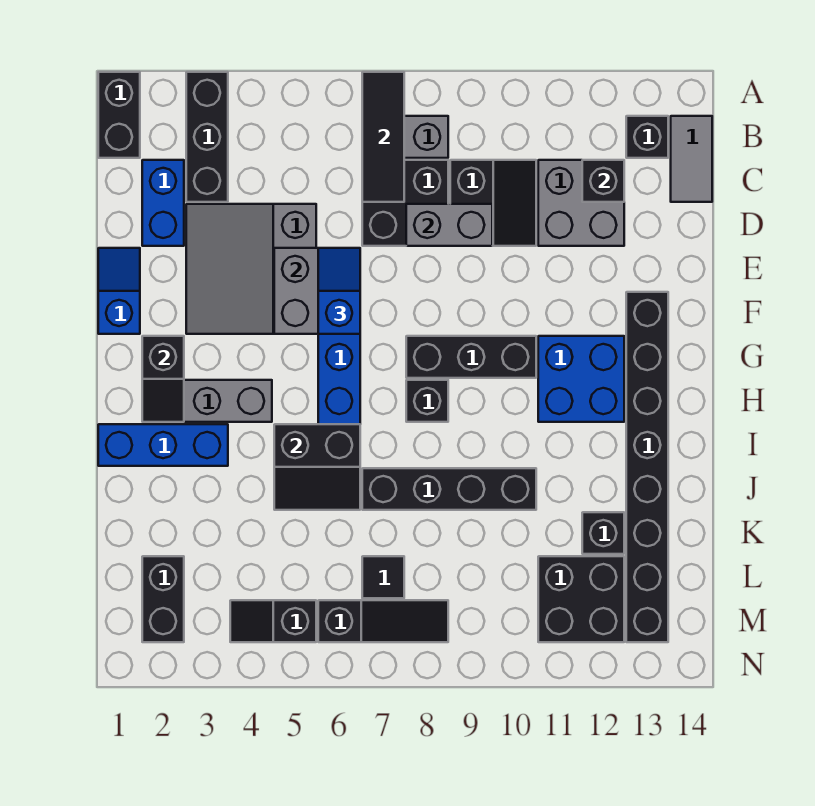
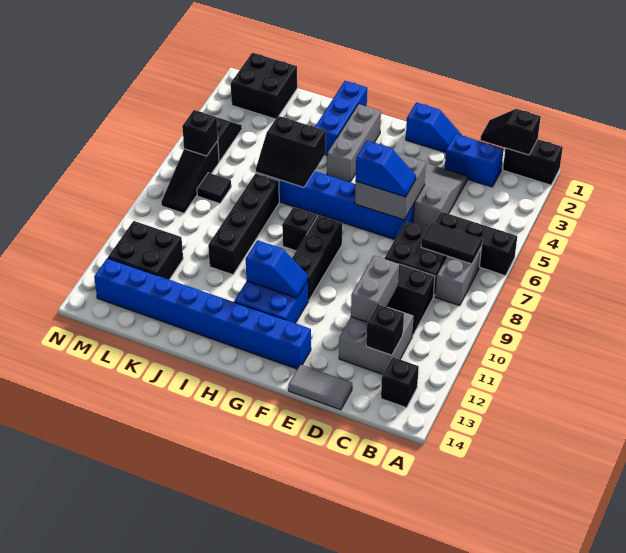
black 1x3 brick [186,72,228,202] -> black 1x3 brick moved to [435,212,517,276]
black 1x3 tile [362,72,404,202] -> black 1x2 tile [421,222,482,264]
grey 1x2 tile [671,116,712,202] -> grey 1x2 tile moved to [289,364,352,410]
grey 1x2 brick [406,204,492,246] -> grey 1x2 brick moved to [351,256,399,322]
black 1x8 brick [626,292,668,642] -> blue 1x8 brick [94,258,311,369]
black 1x2 slope [142,336,184,422] -> black 1x2 slope moved to [480,109,541,155]
none -> blue 1x2 slope [246,240,308,298]
black 2x2 slope [274,424,360,510] -> black 2x2 slope turned to [256,116,326,188]
black 1x1 brick [582,512,624,554] -> black 1x1 brick moved to [182,110,218,156]
black 1x2 brick [142,556,184,642] -> black 2x2 brick [231,53,297,119]

